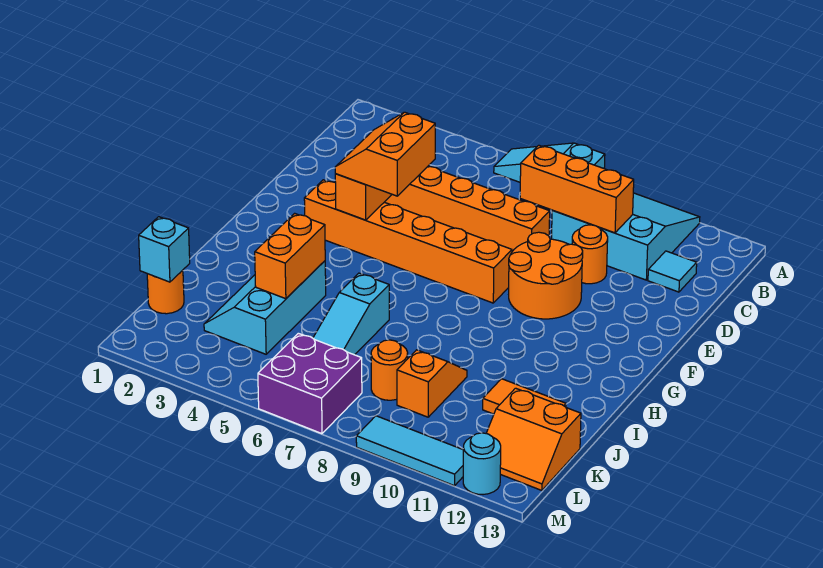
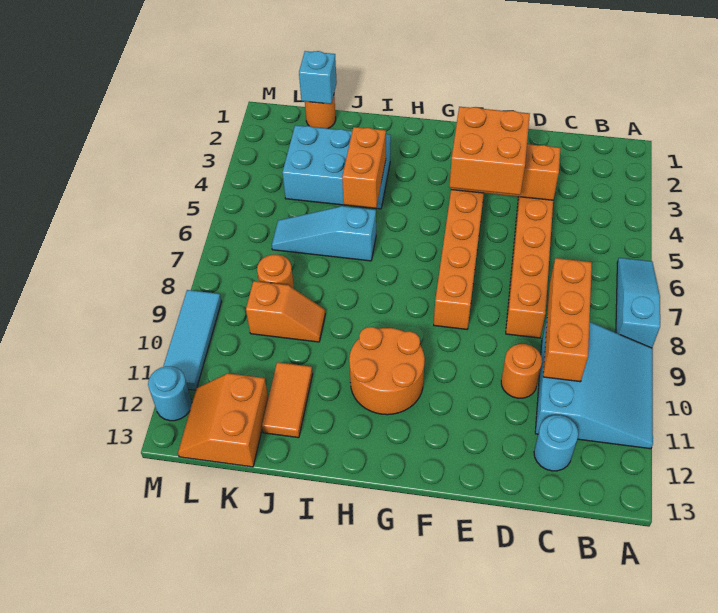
cyan 1x1 tile [648,251,697,292] -> cyan 1x1 round brick [534,415,578,471]
orange 2x2 slope [335,112,435,196] -> orange 2x2 brick [450,107,530,195]
orange 2x2 round brick [509,232,583,319] -> orange 2x2 round brick moved to [349,327,425,415]
cyan 2x3 slope [204,261,326,354] -> cyan 2x3 brick [283,125,391,209]
orange 1x2 brick [255,213,325,299] -> orange 1x2 brick turned to [342,127,386,208]
purple 2x2 brick [258,333,362,434] -> none

